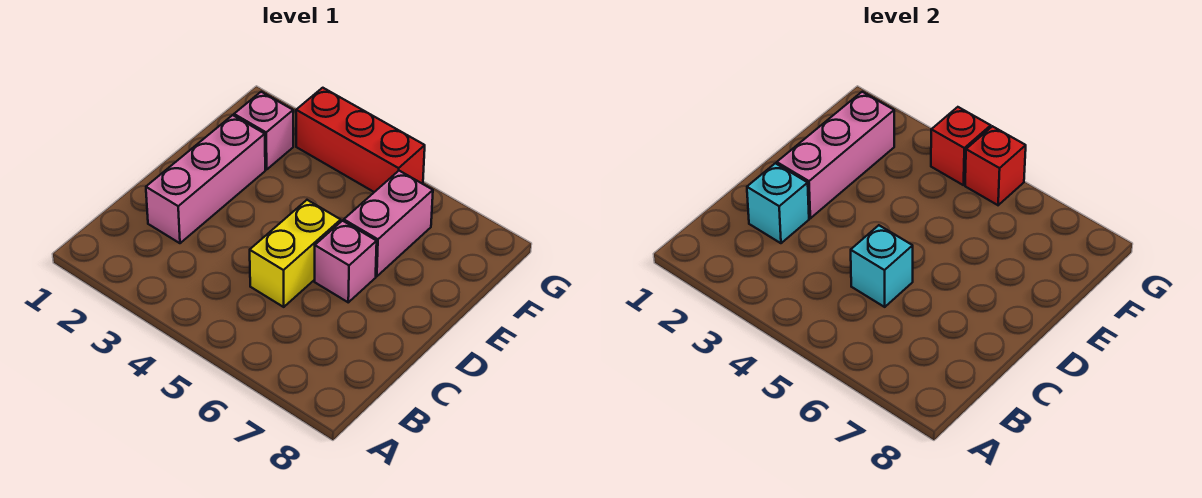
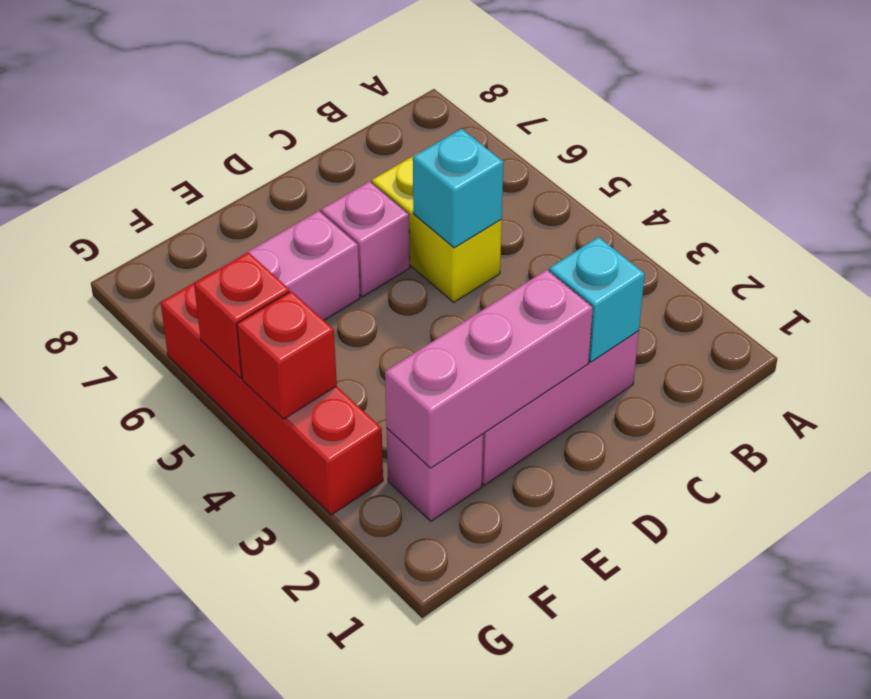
yellow 1x2 brick [250,200,341,307] -> yellow 1x2 brick turned to [372,153,502,302]
red 1x3 brick [296,88,425,192] -> red 1x4 brick [161,272,383,515]

